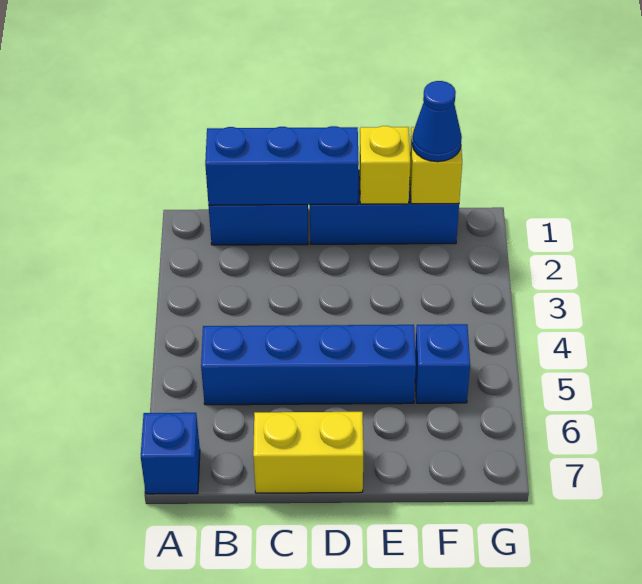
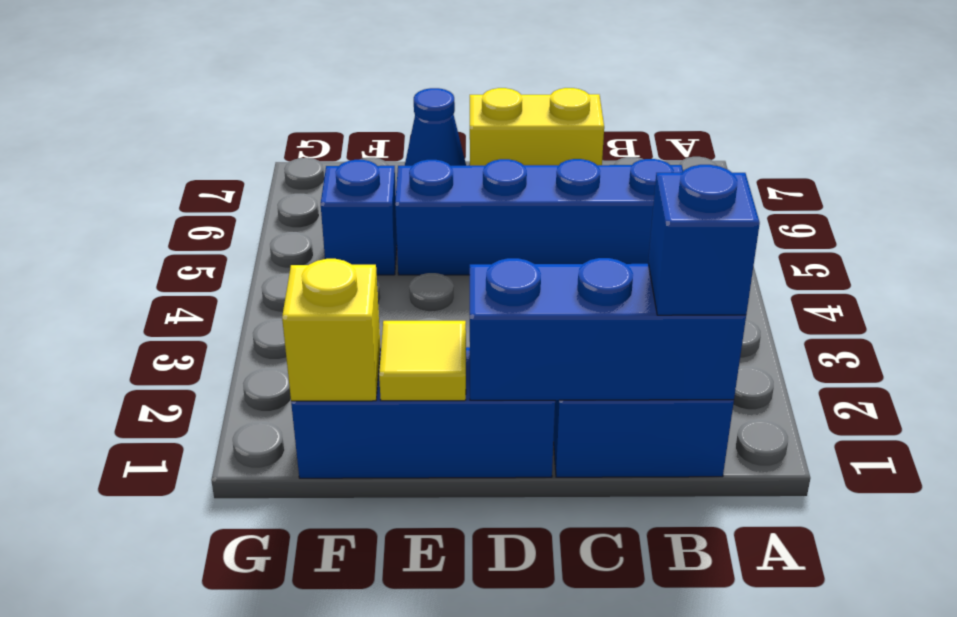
blue 1x1 brick [141,413,200,494] -> blue 1x1 brick moved to [648,165,760,315]
yellow 1x1 brick [360,126,410,204] -> yellow 1x1 tile [379,321,466,401]
blue 1x1 cone [412,81,462,162] -> blue 1x1 cone moved to [405,88,466,166]

